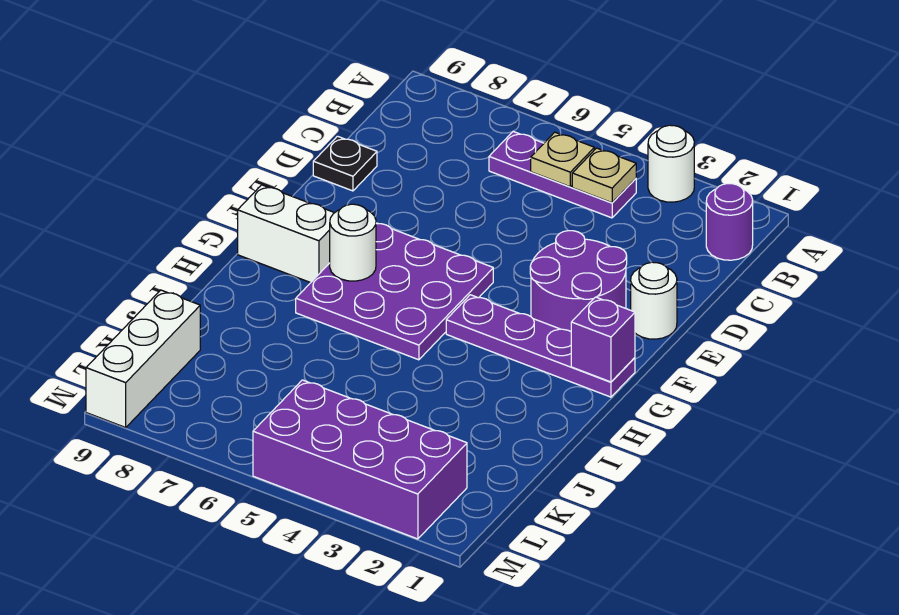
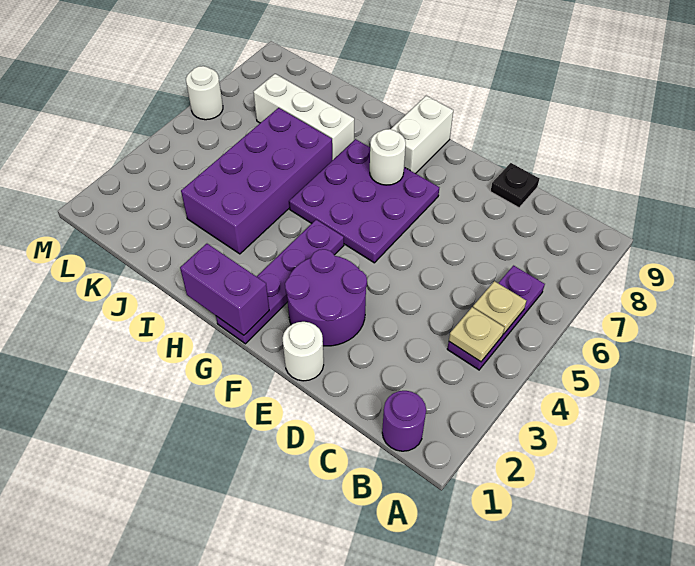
white 1x1 round brick [648,125,694,202] -> white 1x1 round brick moved to [186,66,223,120]
purple 1x1 brick [571,297,635,382] -> purple 1x2 brick [180,244,269,335]
white 1x3 brick [86,290,200,427] -> white 1x3 brick moved to [253,74,354,160]
purple 2x4 brick [253,380,467,539] -> purple 2x4 brick moved to [181,108,332,254]

